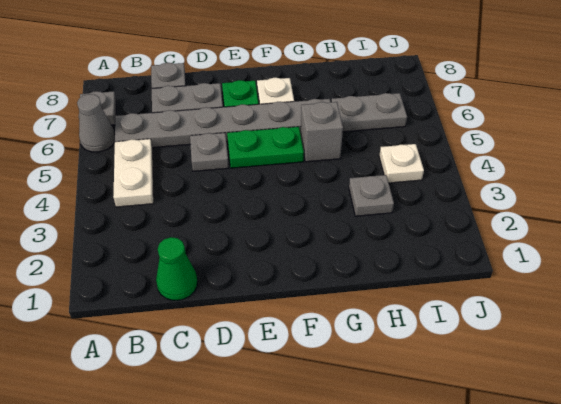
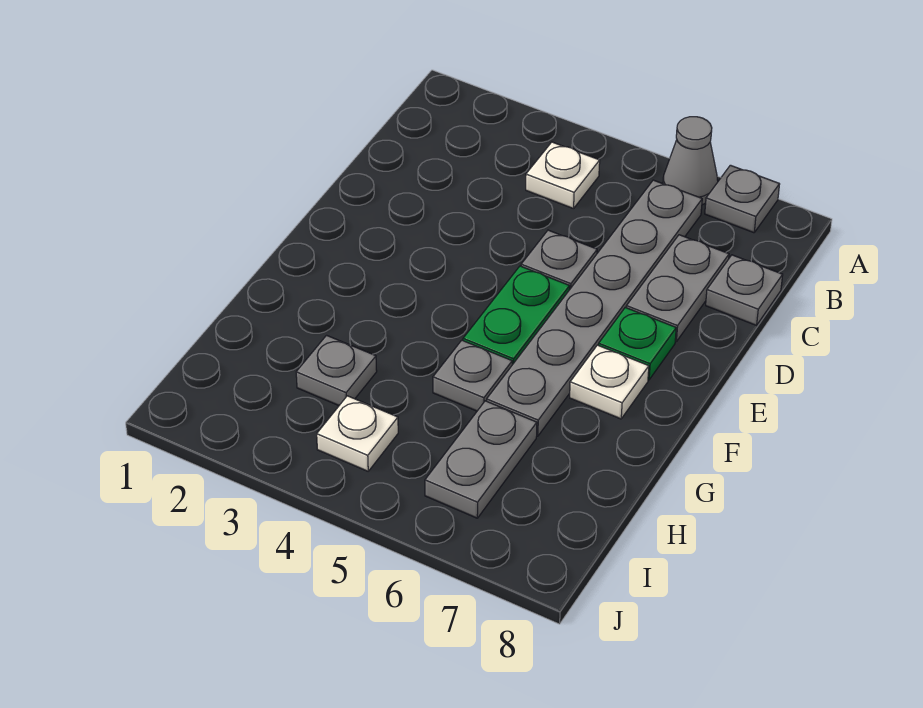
white 1x2 plate [113,139,153,207] -> white 1x1 plate [526,142,600,209]
green 1x1 cone [156,237,197,300] -> none
grey 1x1 brick [301,102,343,162] -> grey 1x1 plate [433,340,512,411]

